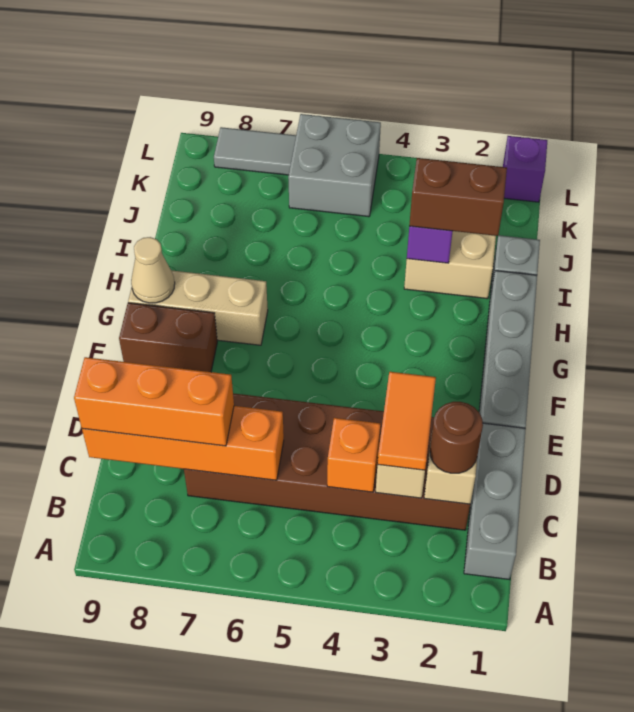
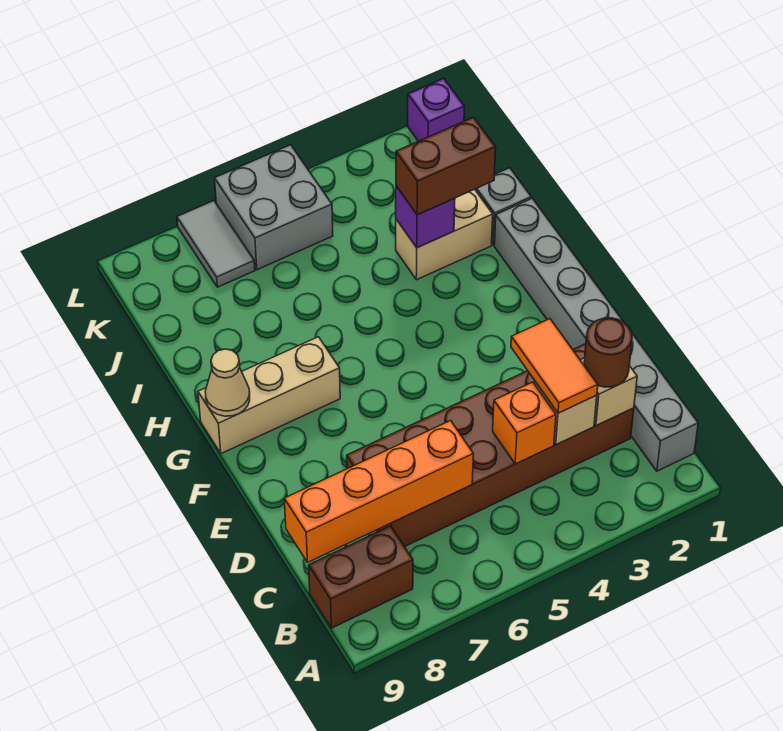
orange 1x3 brick [74,357,234,446] -> none
brown 1x2 brick [119,303,217,372] -> brown 1x2 brick moved to [309,526,413,628]
grey 1x2 tile [214,127,296,175] -> grey 1x2 tile turned to [177,201,255,287]

